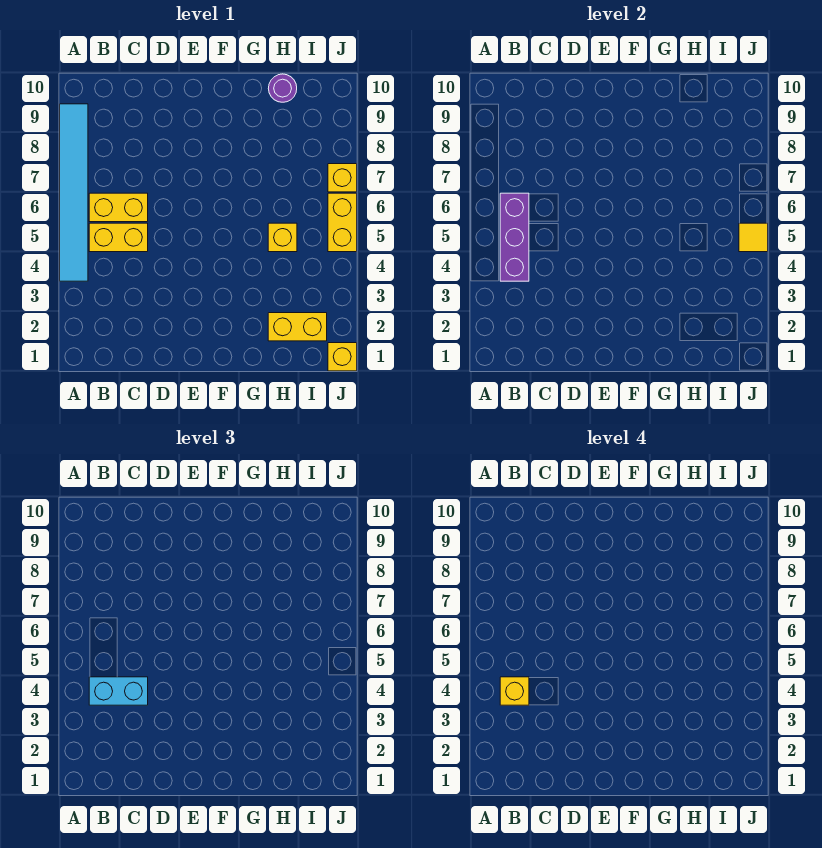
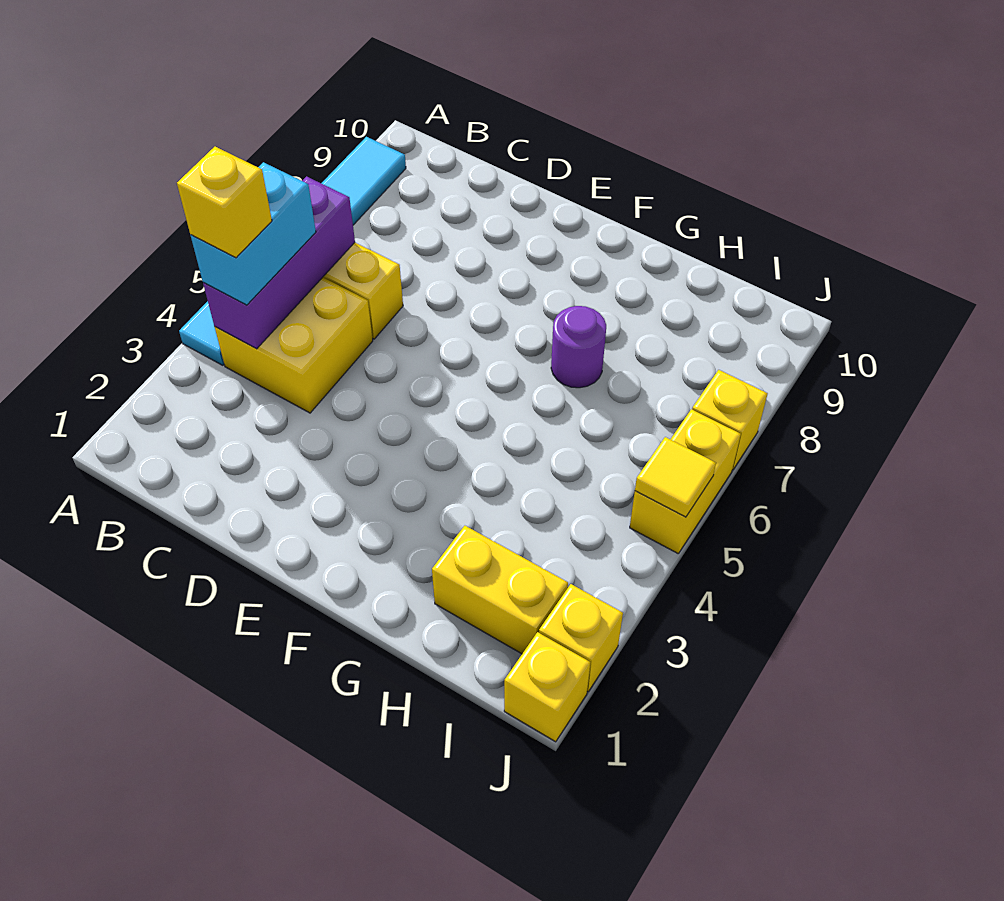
cyan 1x2 brick [89,677,148,705] -> cyan 1x2 brick turned to [191,162,316,305]
yellow 1x2 brick [89,223,148,252] -> yellow 2x2 brick [215,277,373,413]
yellow 1x1 brick [268,223,297,252] -> yellow 1x1 brick moved to [539,584,623,692]
purple 1x1 round brick [268,74,297,102] -> purple 1x1 round brick moved to [551,306,606,388]

